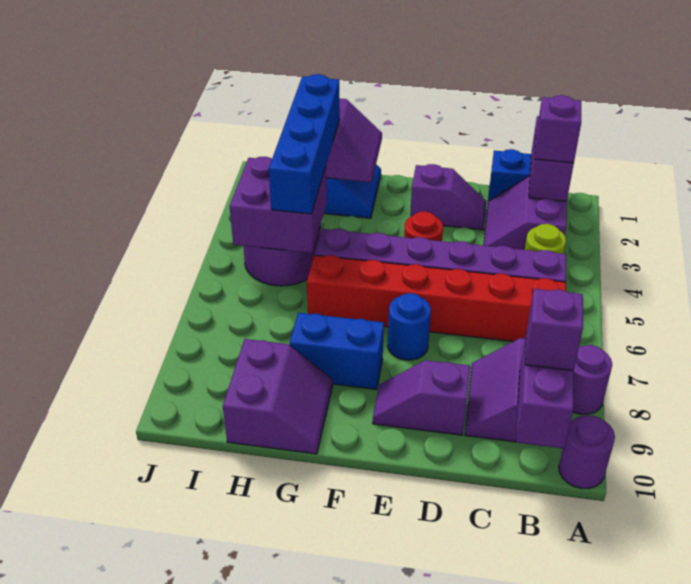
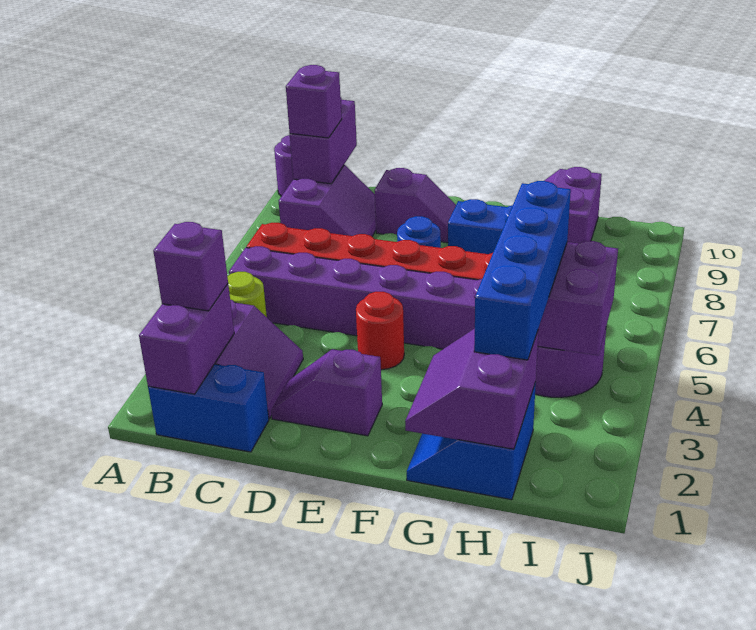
purple 1x1 round brick [573,345,612,414] -> none

